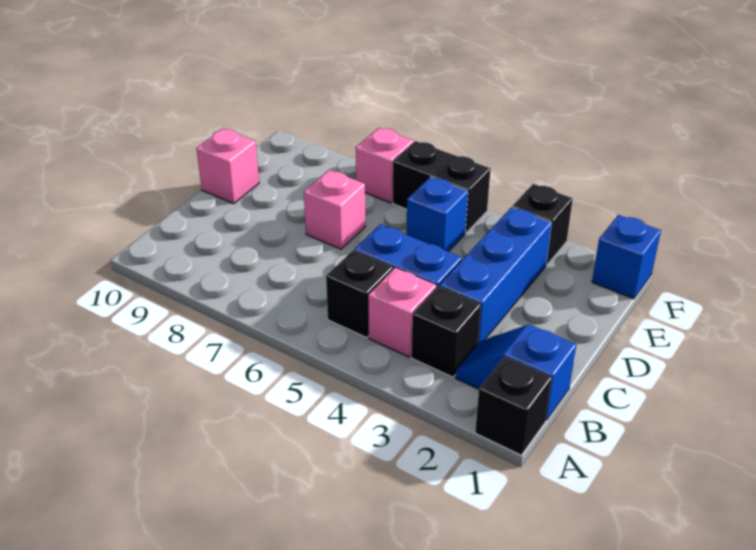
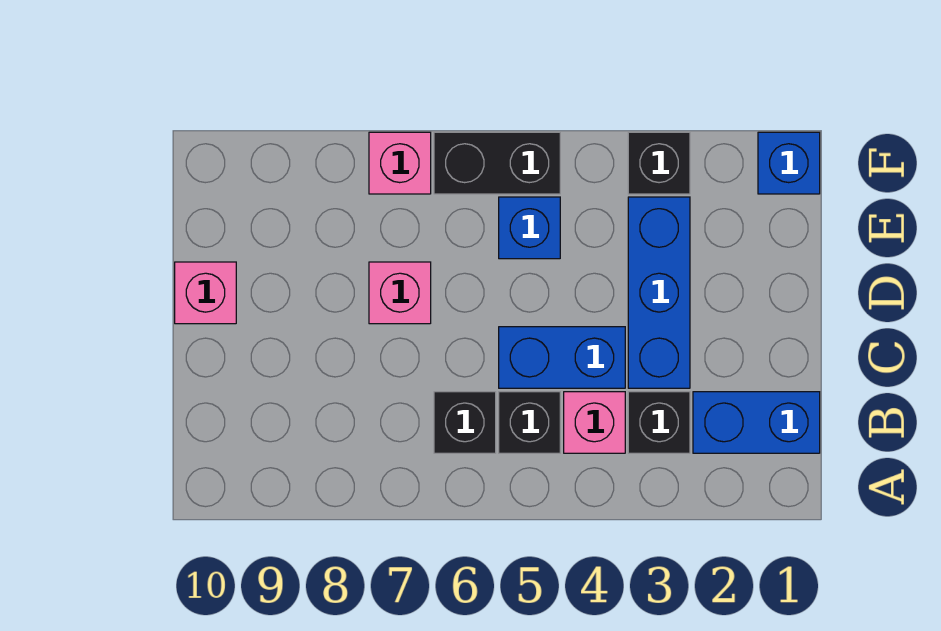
black 1x1 brick [475,357,552,455] -> black 1x1 brick moved to [434,392,496,453]
blue 1x2 slope [455,324,576,420] -> blue 1x2 brick [693,392,820,453]

